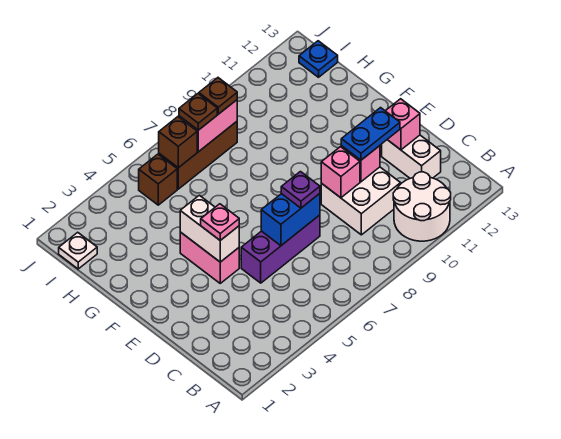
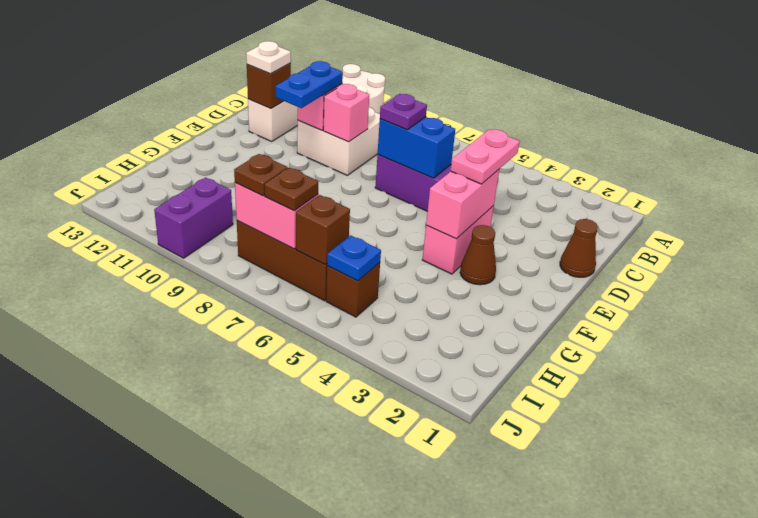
none -> brown 1x1 cone [560,219,598,277]
blue 1x2 plate [341,108,400,160] -> blue 1x2 plate turned to [276,61,343,108]
pink 1x1 brick [386,99,420,150] -> brown 1x1 brick [247,63,291,109]
white 1x2 brick [180,195,239,262] -> pink 1x2 brick [426,170,499,239]
pink 1x1 plate [201,204,239,240] -> pink 1x2 plate [451,129,520,184]
none -> brown 1x1 cone [460,225,496,285]
white 1x1 plate [59,232,97,269] -> white 1x1 plate moved to [246,41,291,74]
none -> purple 1x2 brick [154,178,233,258]
blue 1x1 plate [299,41,338,77] -> blue 1x1 plate moved to [327,235,381,281]

